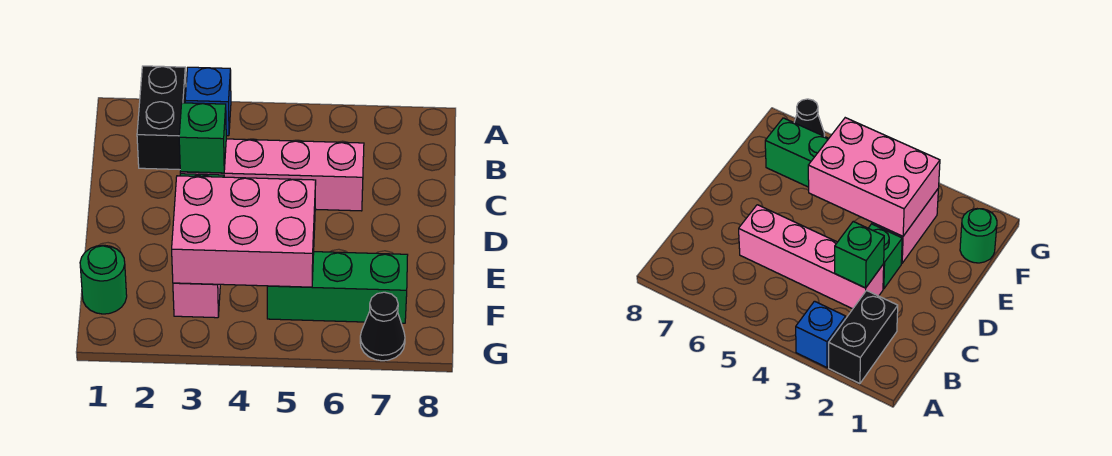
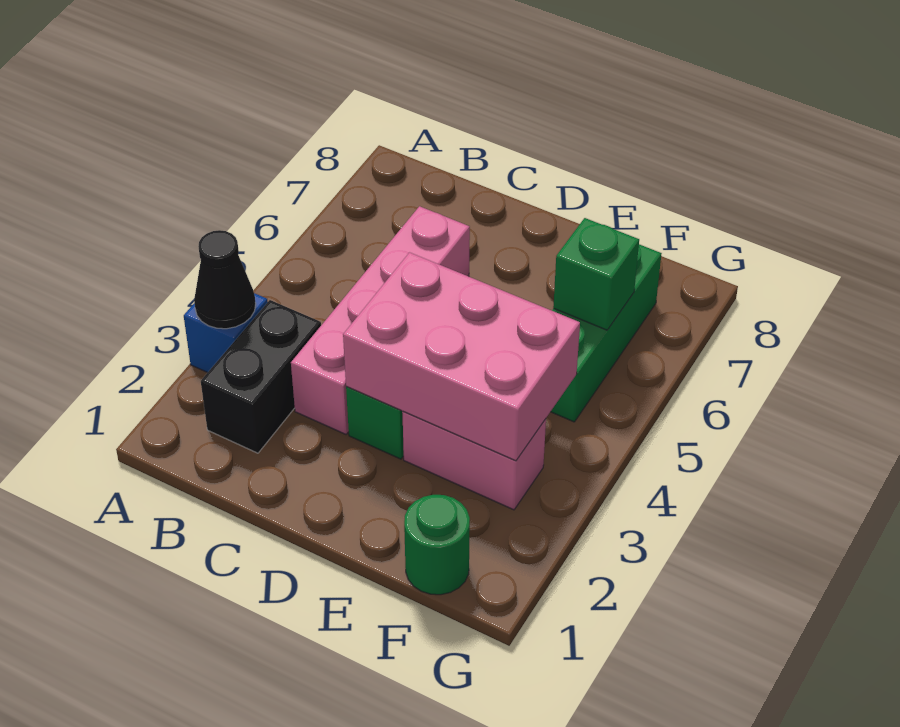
black 1x2 brick [137,66,186,170] -> black 1x2 brick turned to [201,300,321,453]
green 1x1 brick [179,103,226,173] -> green 1x1 brick moved to [553,218,639,330]
pink 2x3 brick [172,176,316,287] -> pink 2x3 brick turned to [343,252,580,461]
black 1x1 cone [360,292,405,361] -> black 1x1 cone moved to [194,230,256,329]

